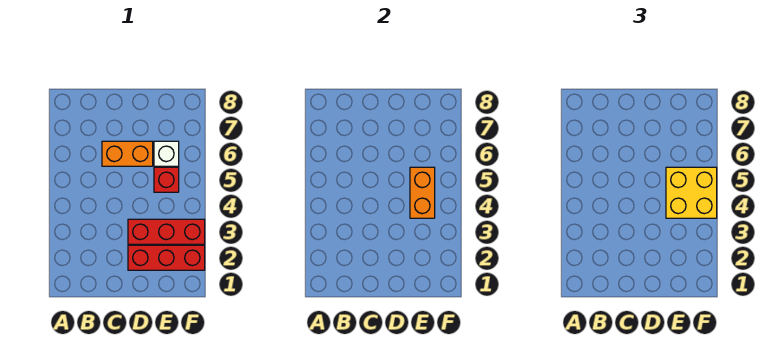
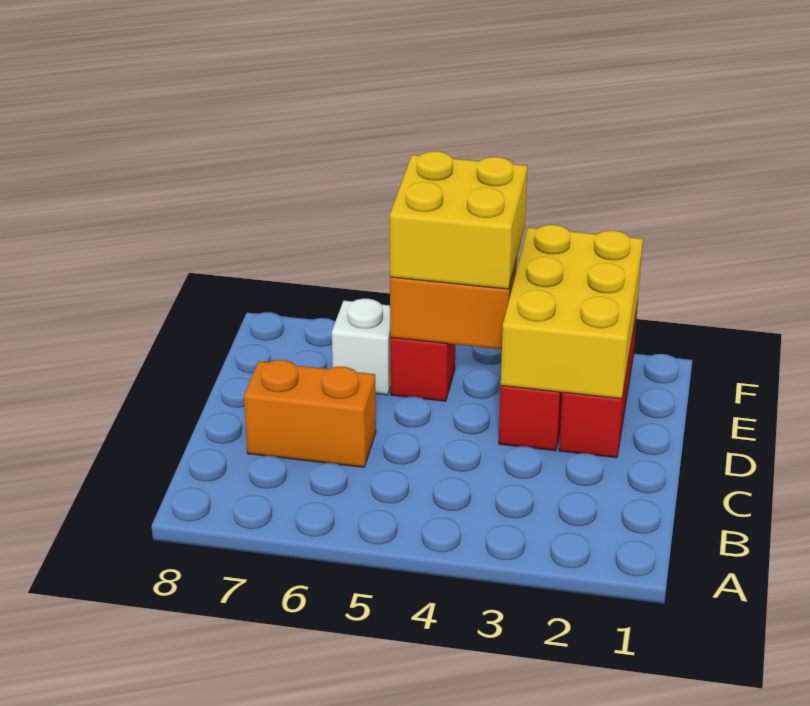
orange 1x2 brick [102,141,153,166] -> orange 1x2 brick turned to [244,360,376,467]
none -> yellow 2x3 brick [501,225,643,399]

